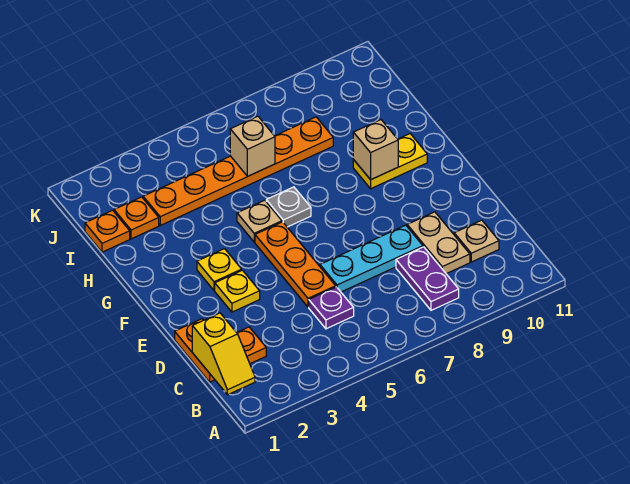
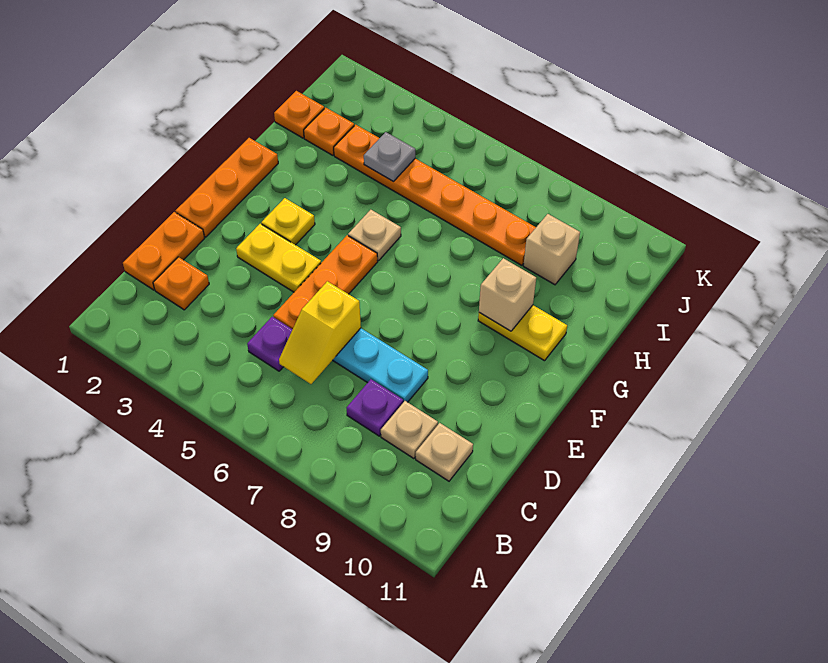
yellow 1x2 slope [192,313,255,395] -> yellow 1x2 slope moved to [279,281,361,384]
purple 1x2 plate [396,247,459,310] -> purple 1x1 plate [347,379,403,436]
tan 1x2 plate [407,212,470,274] -> tan 1x1 plate [381,401,438,459]
none -> orange 1x3 plate [175,138,278,237]
yellow 1x1 plate [215,270,260,312] -> yellow 1x2 plate [236,224,321,292]
grey 1x1 plate [266,187,311,227] -> grey 1x1 plate moved to [364,132,415,181]
tan 1x1 brick [230,116,275,176] -> tan 1x1 brick moved to [523,214,580,285]

